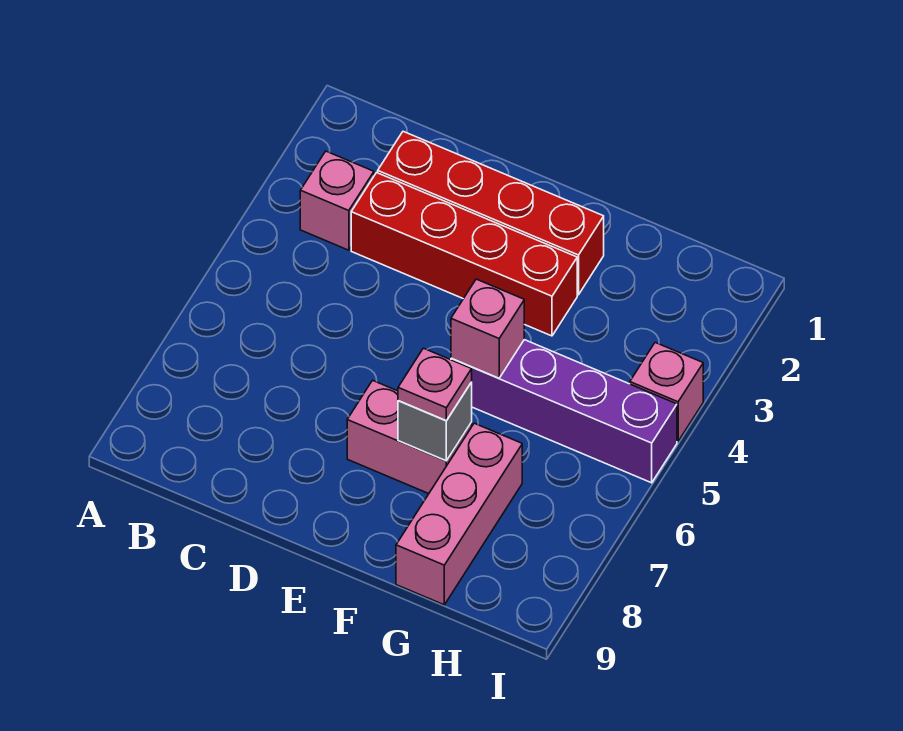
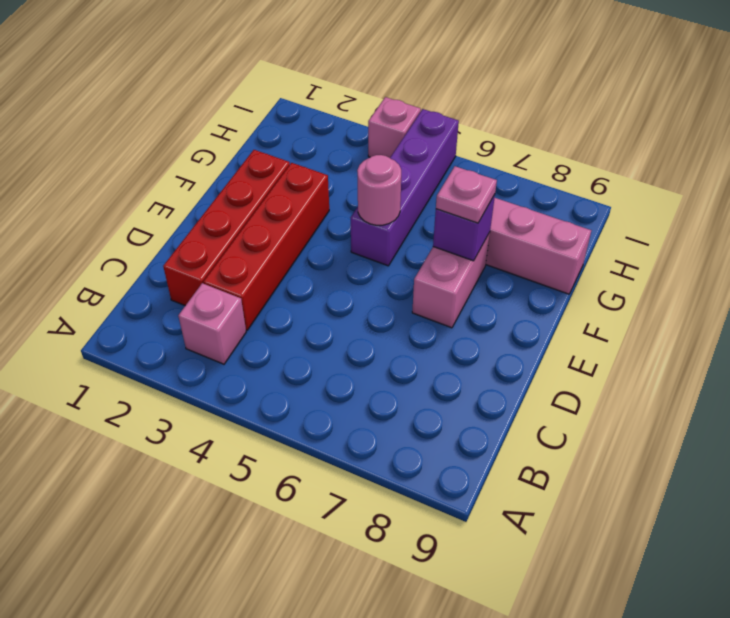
pink 1x1 brick [451,279,524,378] -> pink 1x1 round brick [357,155,401,225]
grey 1x1 brick [398,382,472,461] -> purple 1x1 brick [433,194,495,261]

